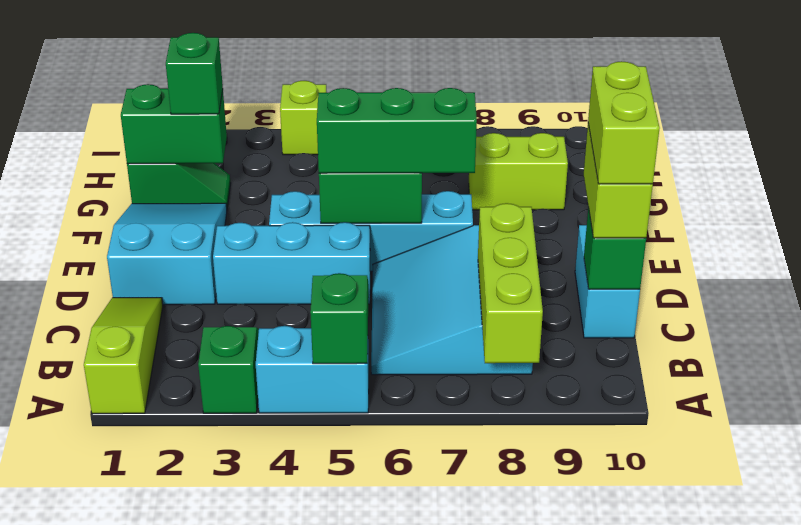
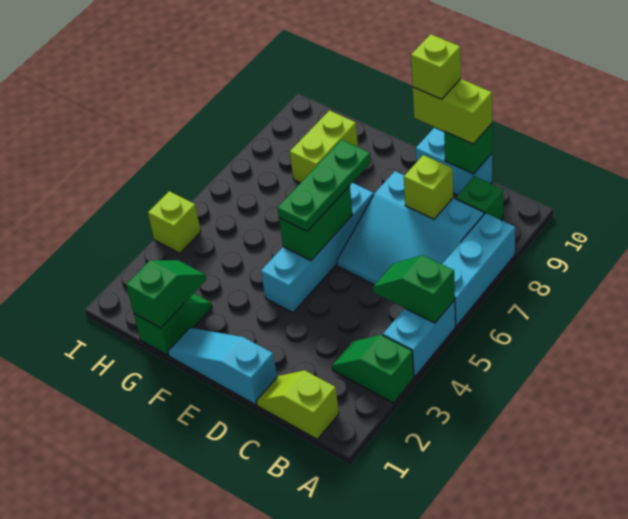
lime 1x3 slope [84,298,163,414] -> lime 1x2 slope [256,370,339,439]
lime 1x3 brick [478,203,543,363] -> lime 1x1 brick [404,155,453,219]
lime 1x2 brick [588,61,660,184] -> lime 1x1 brick [411,34,461,99]
cyan 2x3 slope [107,203,227,305] -> cyan 1x3 slope [168,328,277,405]
cyan 1x3 brick [213,222,371,304] -> cyan 1x3 brick moved to [442,213,515,326]
green 1x3 brick [317,88,477,173] -> green 1x3 plate [277,140,371,231]
green 1x2 brick [121,84,227,164] -> green 1x2 slope [126,260,207,328]
green 1x1 brick [166,33,223,114] -> green 1x1 brick moved to [456,176,503,220]

